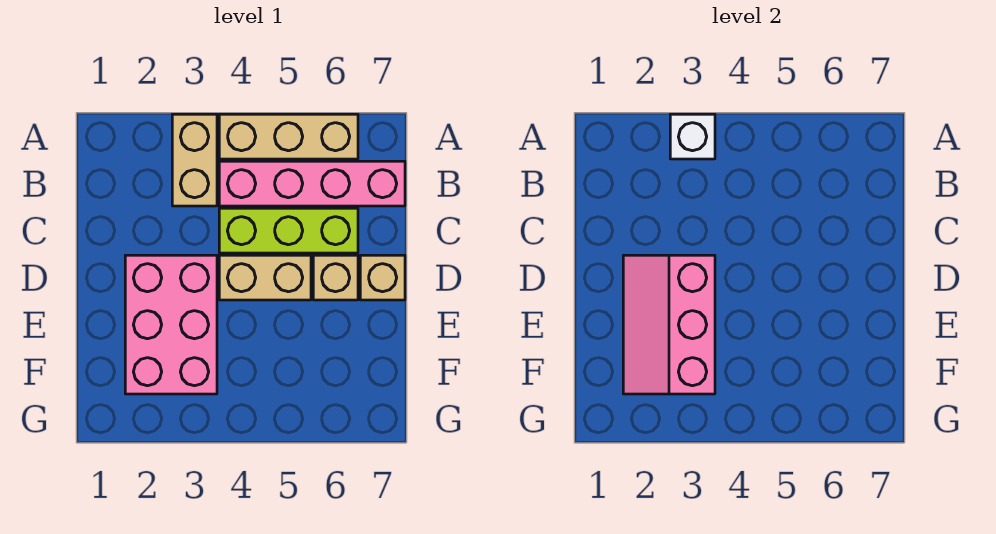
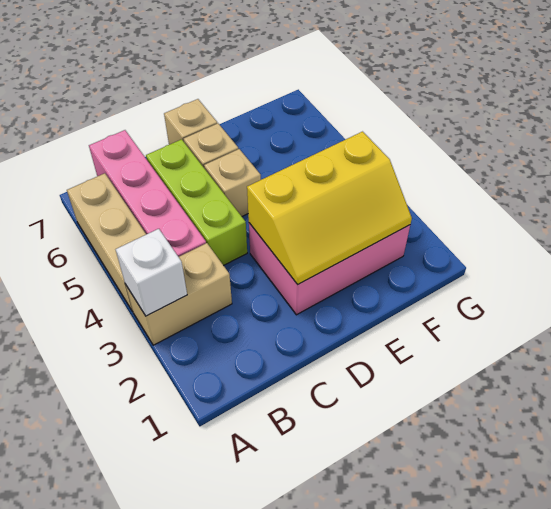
pink 2x3 slope [623,255,715,394] -> yellow 2x3 slope [247,132,412,284]
tan 1x2 brick [219,255,311,300] -> tan 1x1 brick [204,149,261,216]

